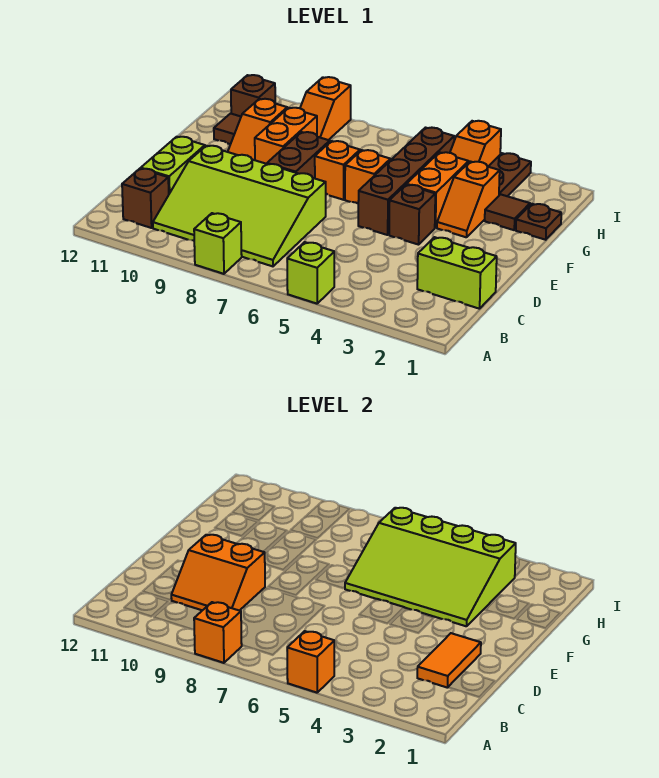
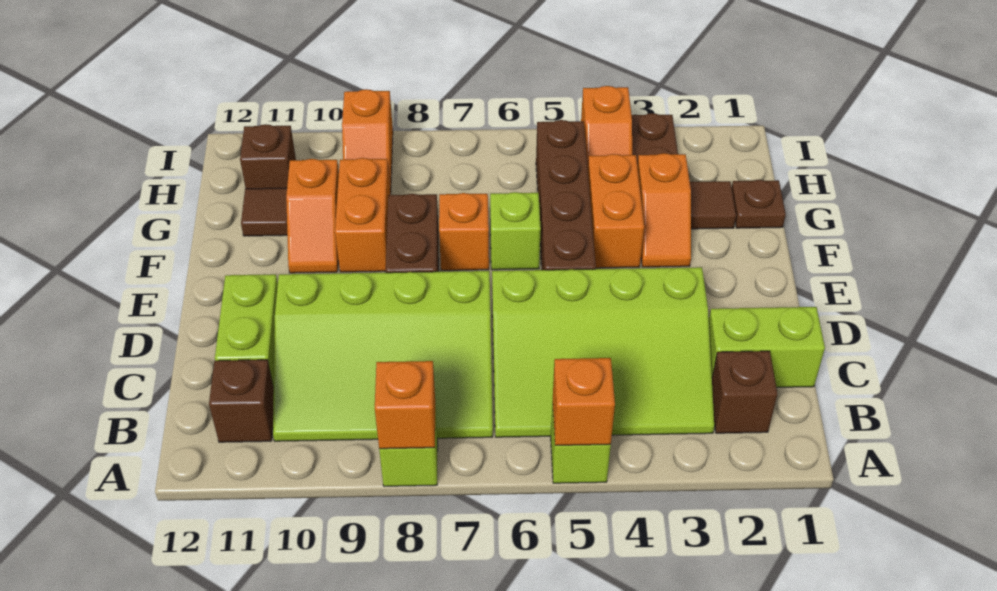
orange 1x2 tile [417,633,481,688] -> none
orange 2x2 slope [171,535,265,611] -> none
brown 1x1 brick [389,185,435,245] -> brown 1x1 brick moved to [712,351,777,433]
lime 3x4 slope [345,508,516,626] -> lime 3x4 slope moved to [492,267,714,437]
orange 1x1 brick [345,150,390,203] -> lime 1x1 brick [490,192,541,270]

